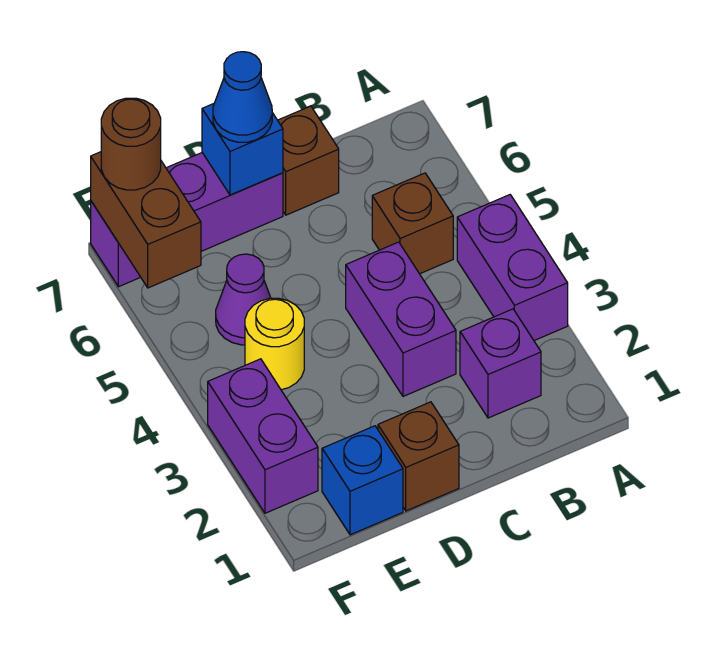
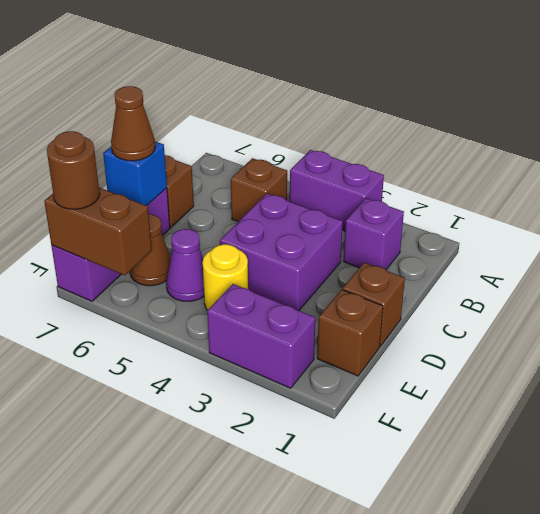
purple 1x2 brick [346,242,456,396] -> purple 2x2 brick [220,194,343,310]
blue 1x1 cone [213,52,272,142] -> brown 1x1 cone [111,86,155,161]
blue 1x1 brick [322,426,403,535] -> brown 1x1 brick [317,290,383,376]
none -> brown 1x1 cone [130,214,171,286]

